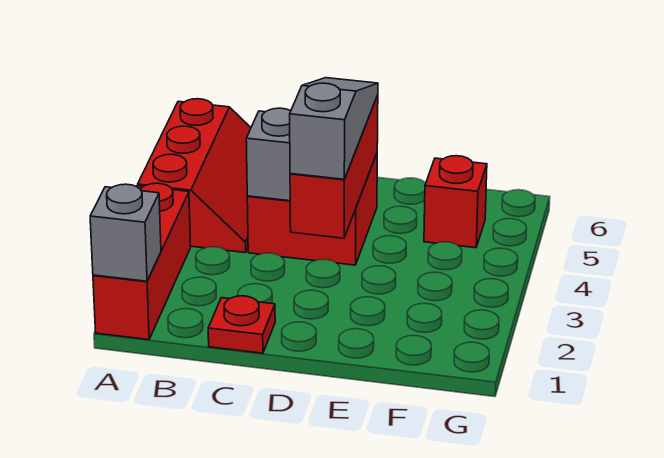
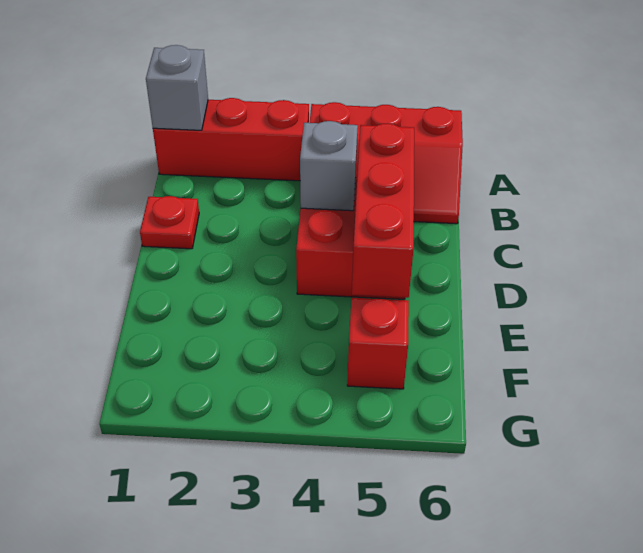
red 1x3 brick [290,95,378,238] -> red 1x3 brick turned to [352,123,414,298]
grey 1x3 slope [290,78,378,179] -> none

